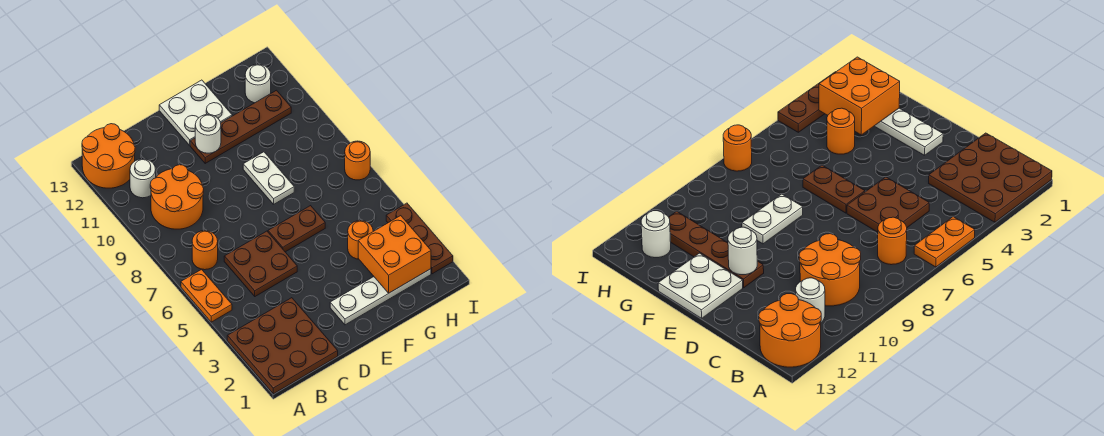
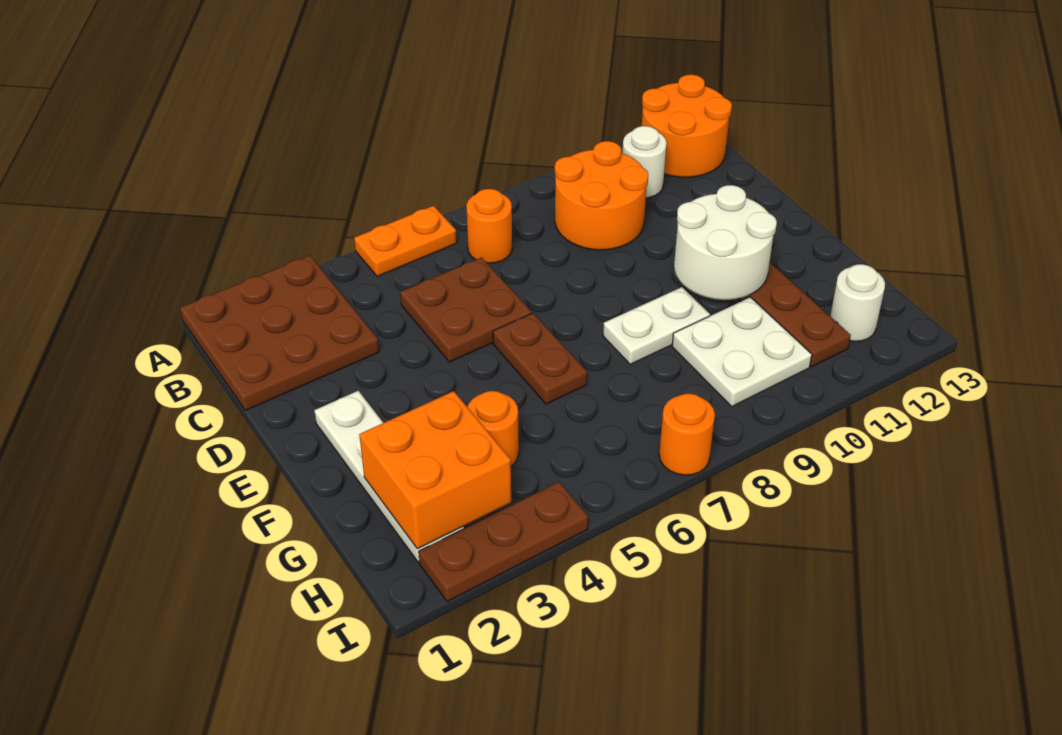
white 1x1 round brick [195,114,221,153] -> white 2x2 round brick [674,185,777,300]
white 2x2 plate [159,80,232,145] -> white 2x2 plate moved to [672,297,812,406]

